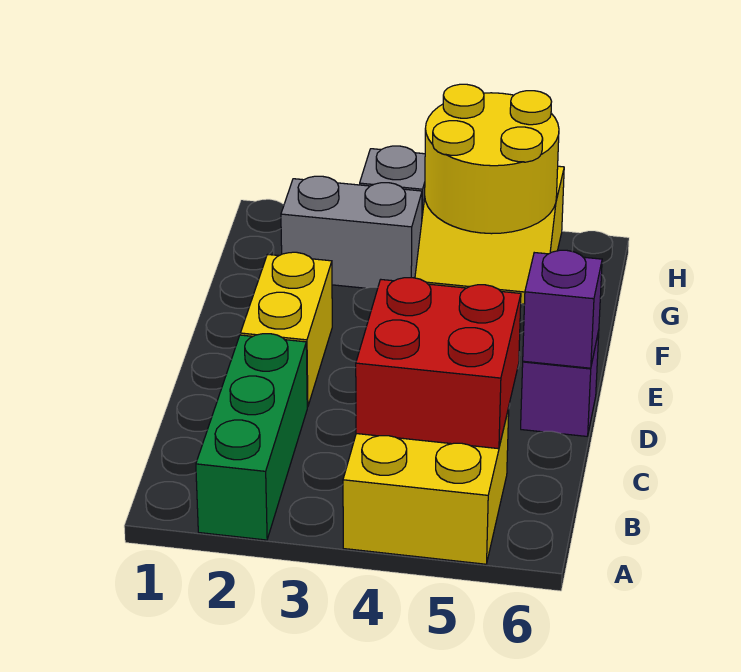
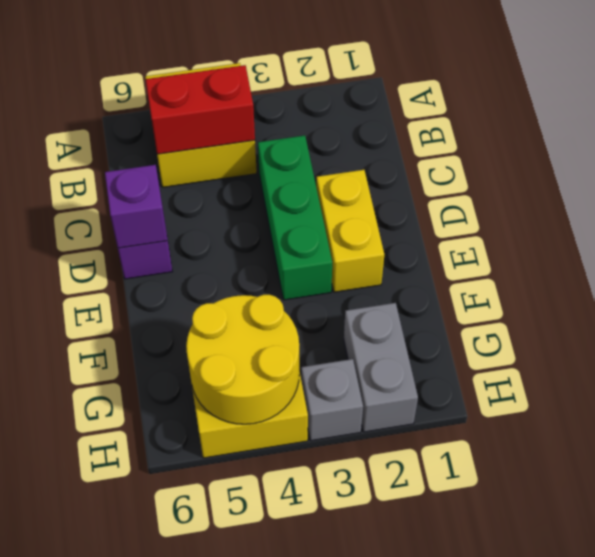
green 1x3 brick [196,334,307,540] -> green 1x3 brick moved to [258,135,332,300]
red 2x2 brick [356,278,521,449] -> red 1x2 brick [146,65,255,154]
grey 1x2 brick [281,176,422,288] -> grey 1x2 brick turned to [344,303,418,432]

